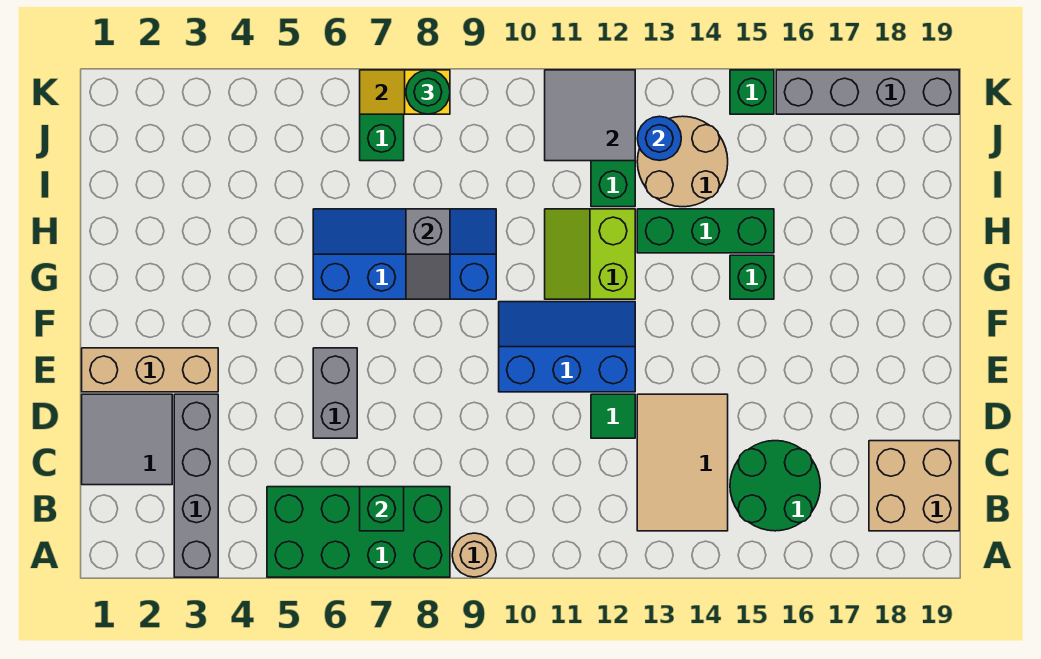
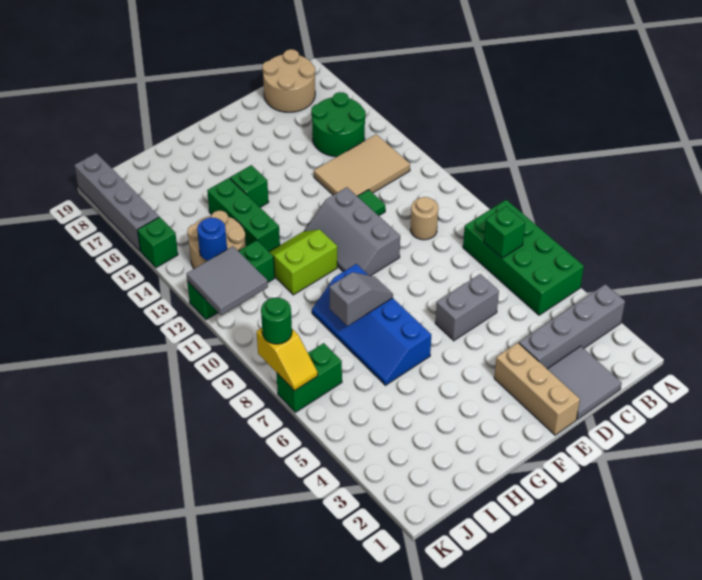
tan 1x1 round brick [452,533,496,577] -> tan 1x1 round brick moved to [411,197,438,240]
tan 2x2 brick [869,441,959,531] -> tan 2x2 round brick [262,49,315,112]
blue 2x3 slope [499,302,635,392] -> grey 2x3 slope [305,187,400,276]
lime 2x2 slope [545,209,635,299] -> lime 2x2 slope turned to [270,229,337,295]

